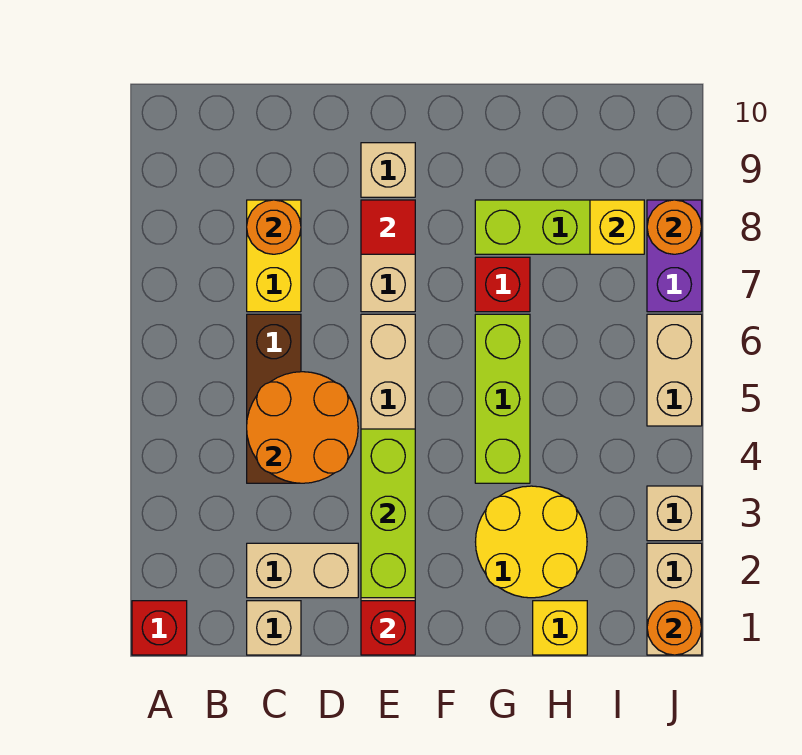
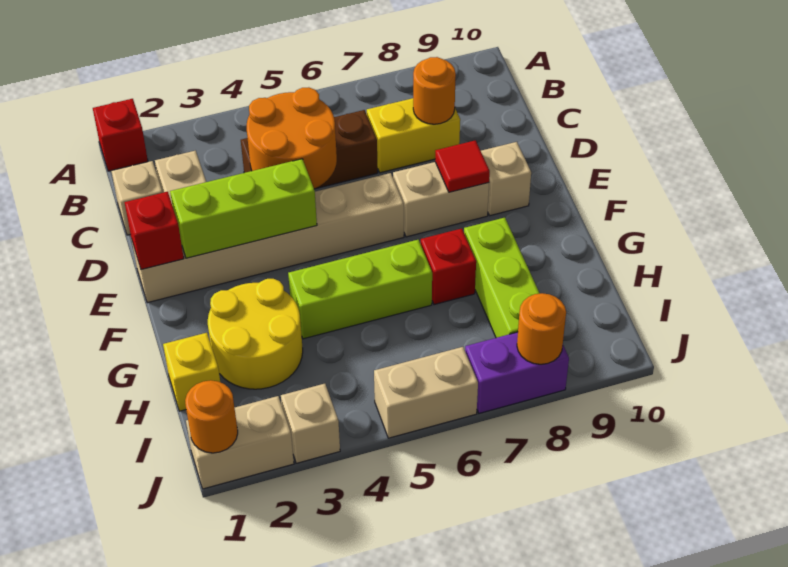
yellow 1x1 brick [590,200,644,254] -> none

